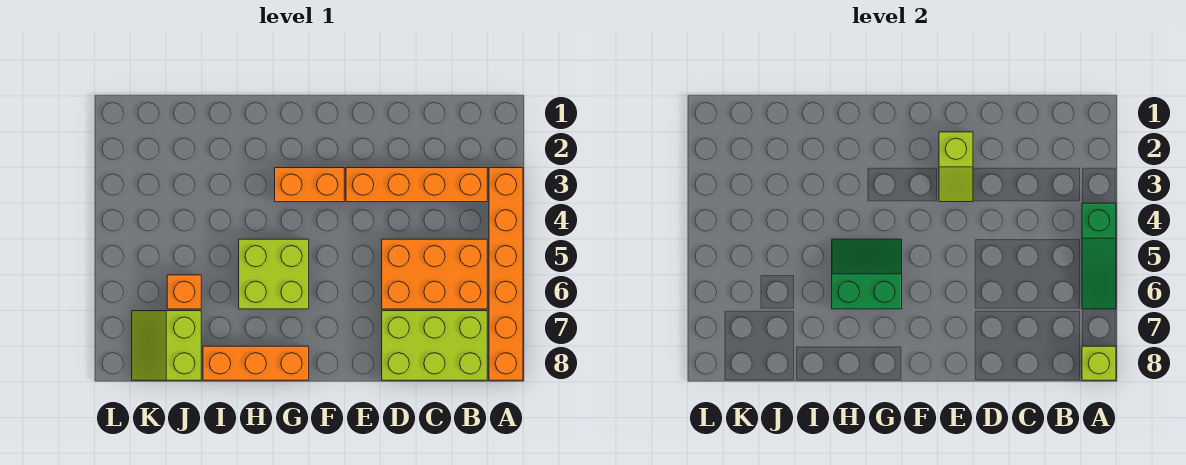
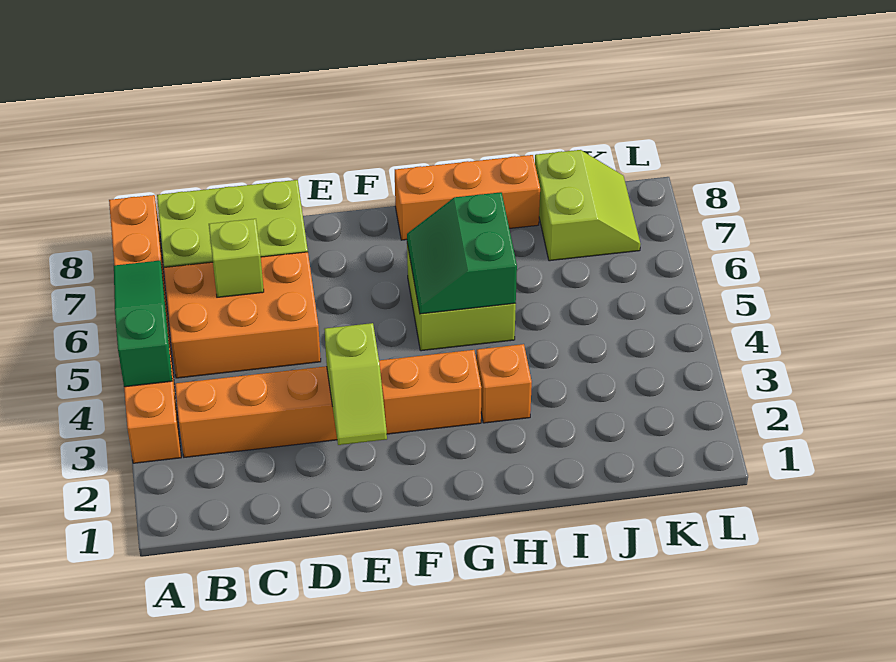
lime 1x1 brick [1082,346,1116,380] -> lime 1x1 brick moved to [209,219,264,297]
lime 1x2 slope [939,132,973,202] -> lime 1x2 slope turned to [324,323,387,445]
green 2x2 slope [832,239,902,309] -> green 2x2 slope turned to [407,192,517,314]
orange 1x1 brick [167,275,201,309] -> orange 1x1 brick moved to [477,344,532,423]

